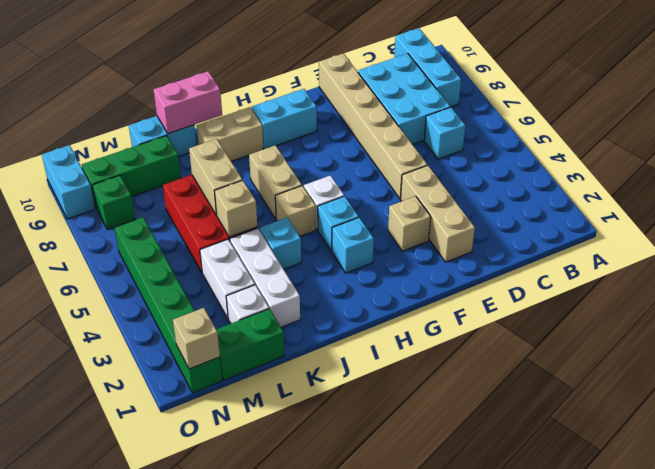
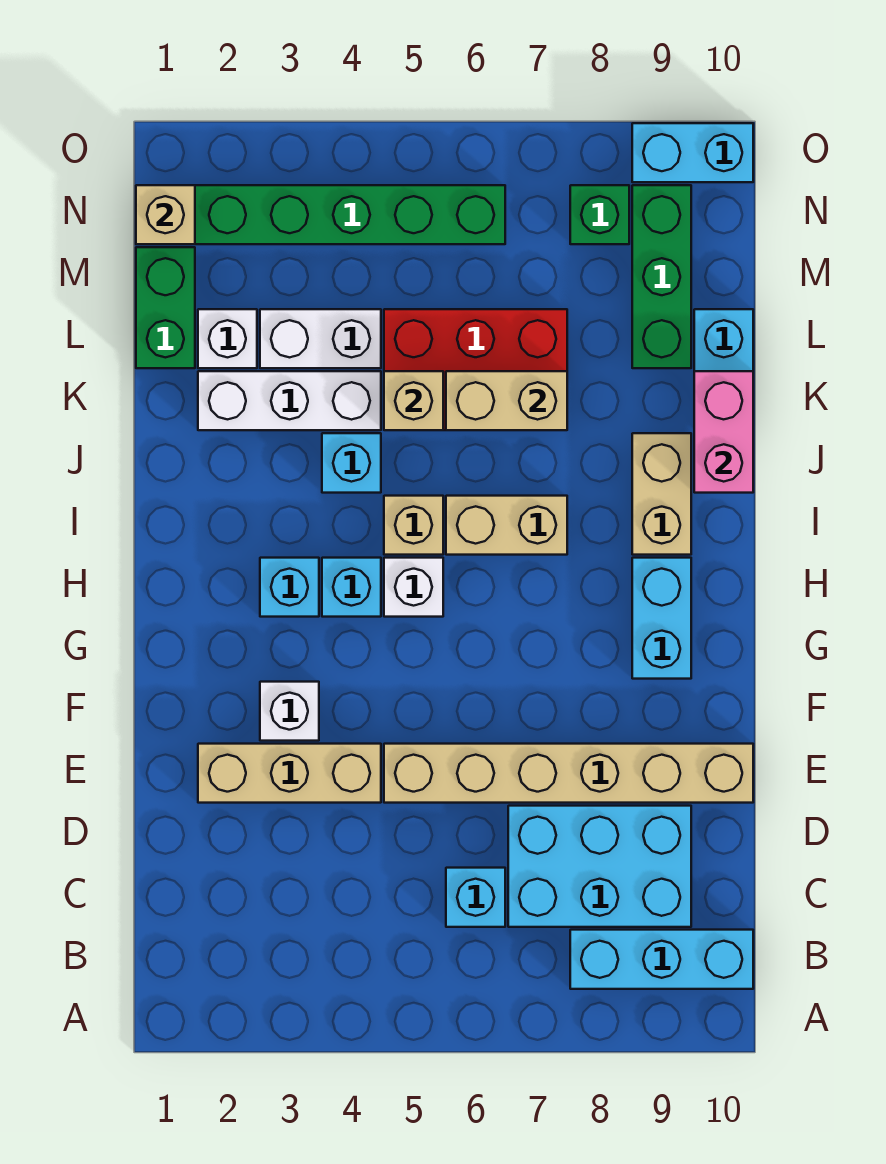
tan 1x1 brick [388,196,431,251] -> white 1x1 brick [260,682,319,741]

